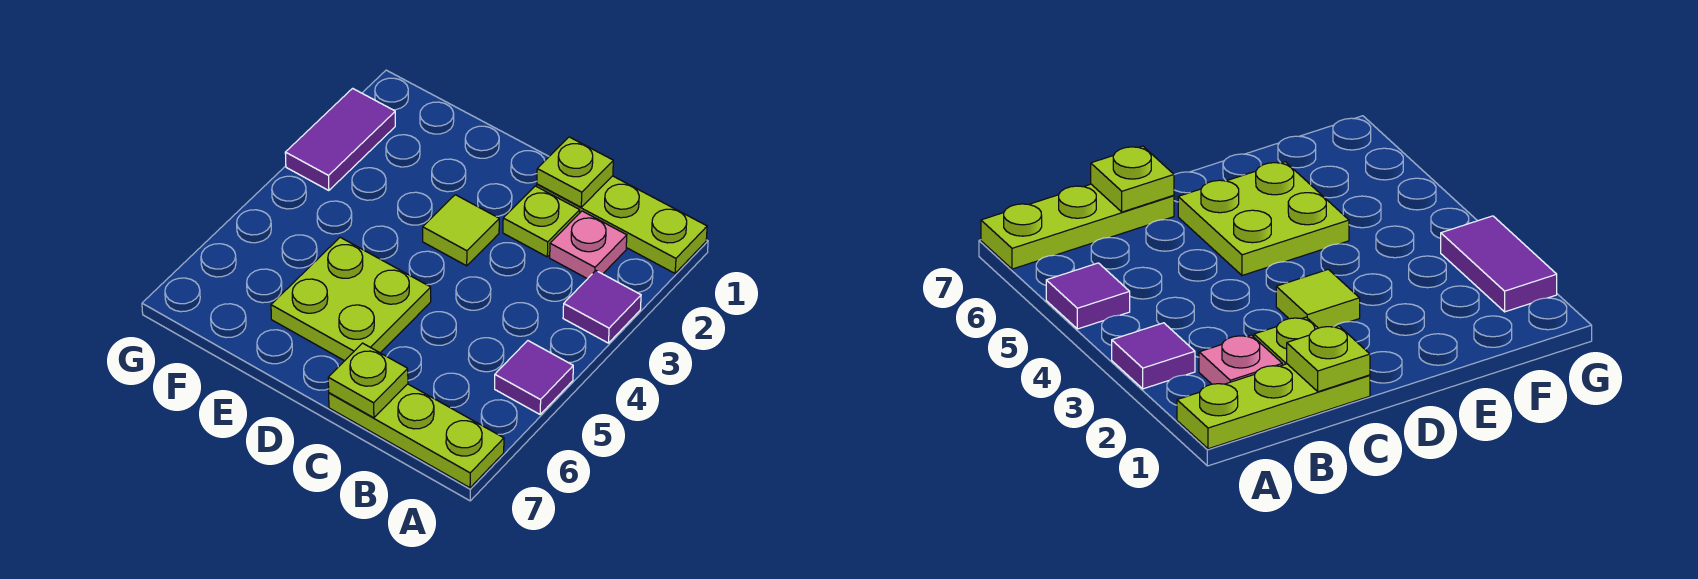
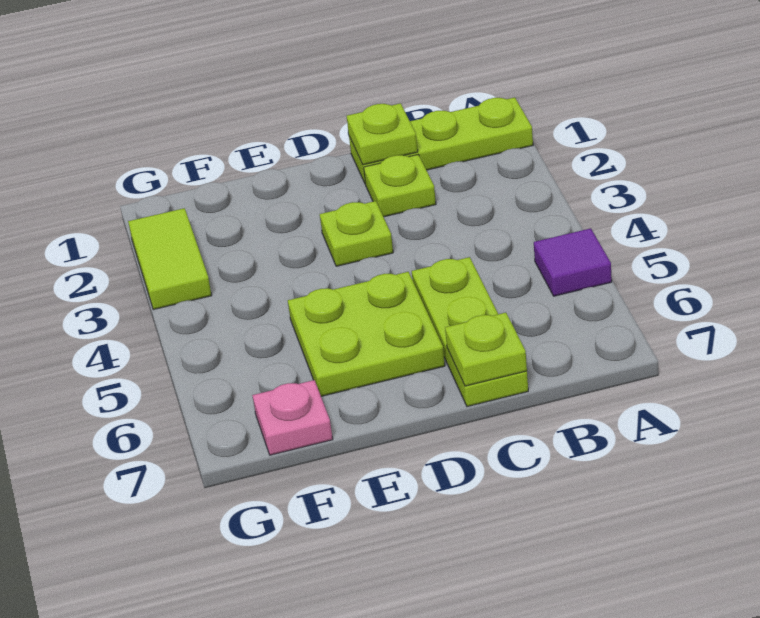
purple 1x1 tile [563,271,641,343] -> none
lime 1x3 plate [329,384,504,488] -> lime 1x3 plate turned to [412,257,528,407]
pink 1x1 plate [550,211,627,279] -> pink 1x1 plate moved to [252,380,333,455]
lime 1x1 tile [423,195,499,266] -> lime 1x1 plate [320,201,393,266]
purple 1x2 tile [285,88,395,191] -> lime 1x2 tile [128,208,212,310]

